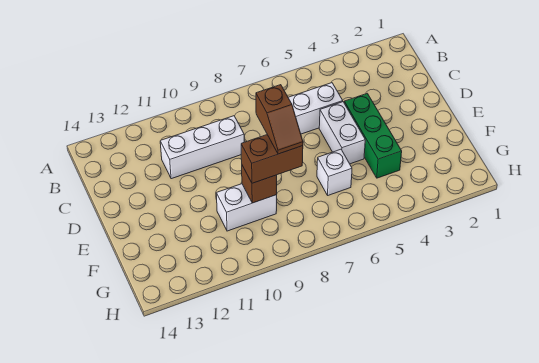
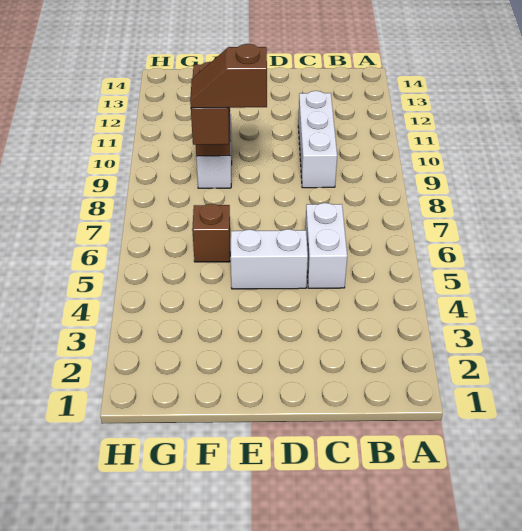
green 1x3 brick [344,93,402,178] -> none
white 1x1 brick [317,149,352,195] -> brown 1x1 brick [192,204,230,262]

